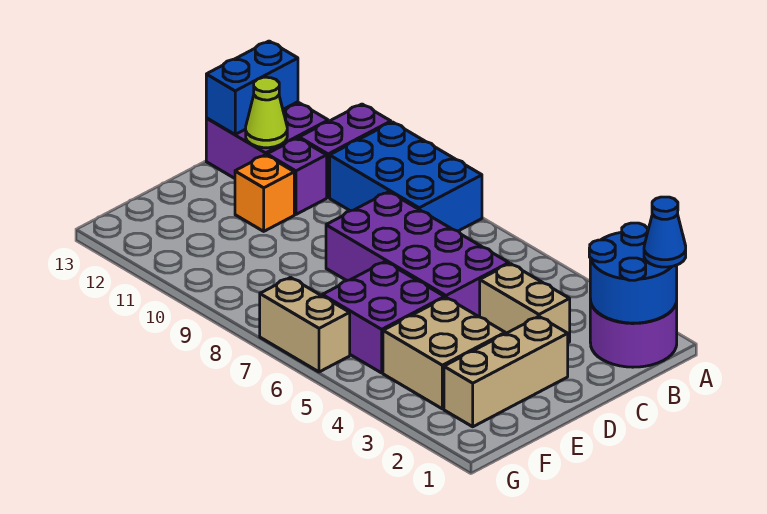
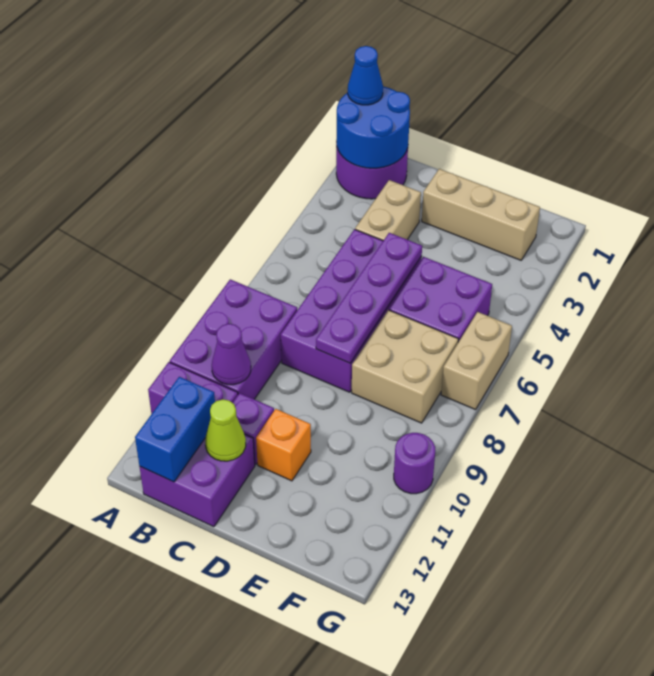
blue 2x3 brick [330,122,482,231] -> purple 2x3 brick [170,279,297,399]
none -> purple 1x1 cone [212,324,251,385]
blue 1x2 brick [206,41,298,134] -> blue 1x2 brick turned to [135,377,215,482]
none -> purple 1x4 plate [316,233,422,363]
tan 2x2 brick [383,298,505,409] -> tan 2x2 brick moved to [352,310,458,423]
none -> purple 1x1 round brick [394,433,435,494]

